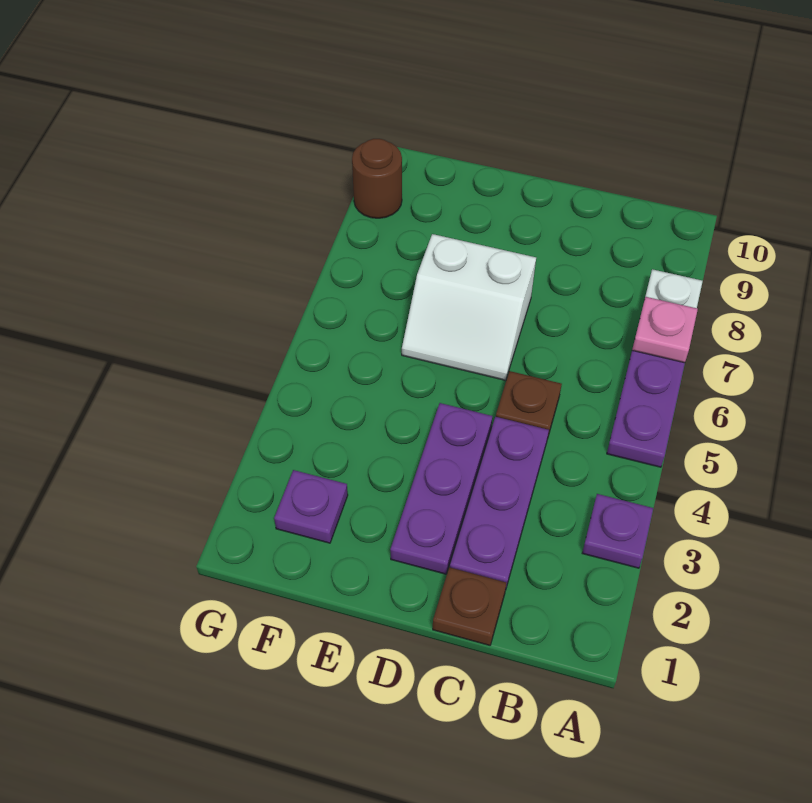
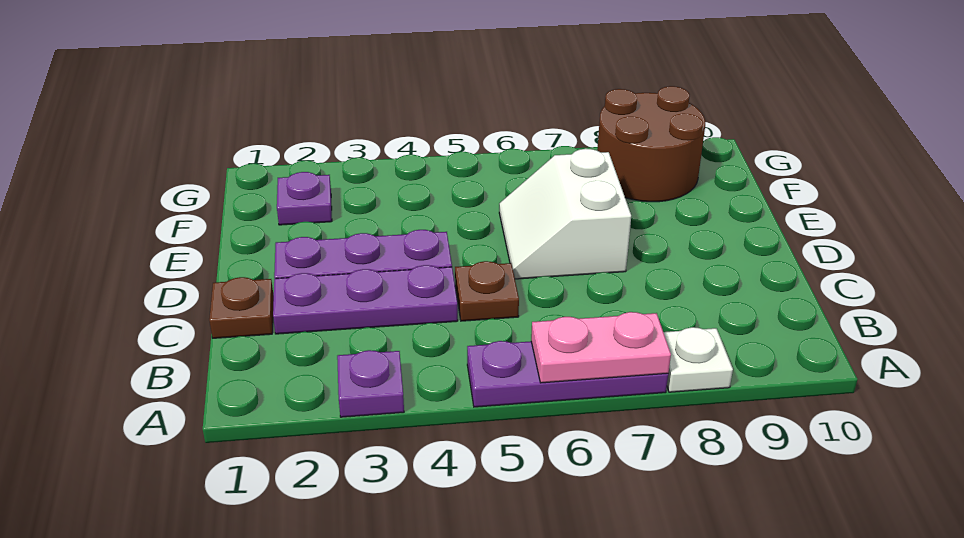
pink 1x1 plate [632,297,698,363] -> pink 1x2 plate [531,312,671,383]
brown 1x1 round brick [352,139,402,218] -> brown 2x2 round brick [597,86,705,202]

